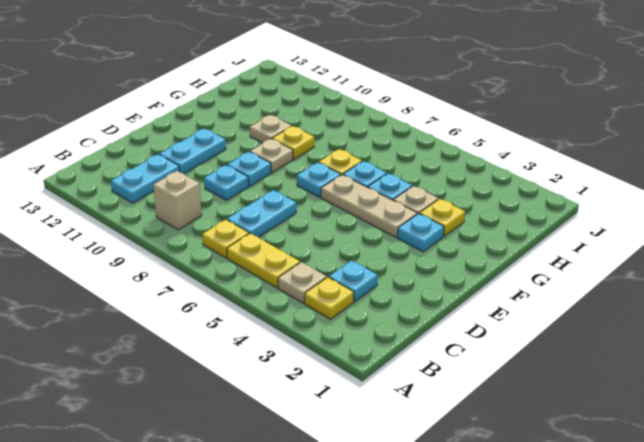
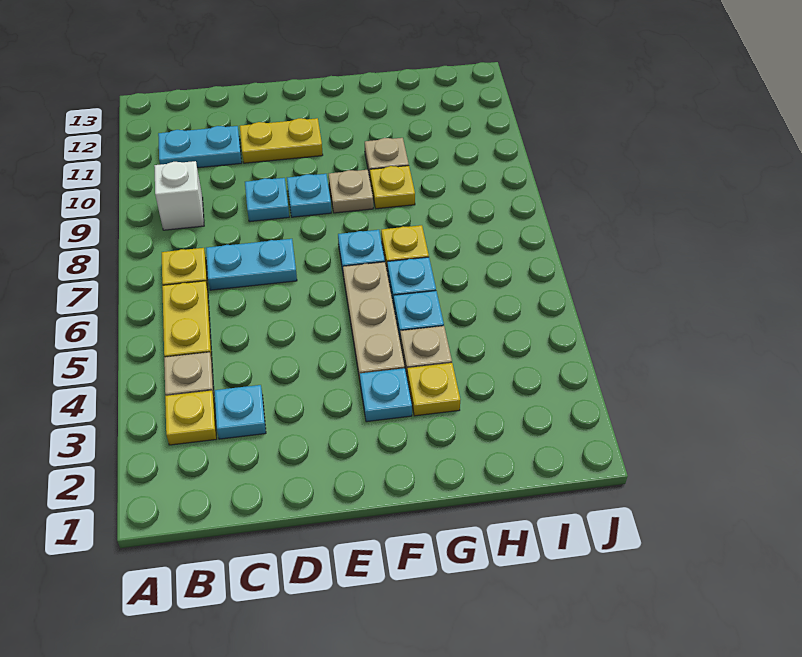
tan 1x1 brick [153,171,202,230] -> white 1x1 brick [154,161,204,230]
cyan 1x2 plate [160,129,226,174] -> yellow 1x2 plate [240,118,323,163]

